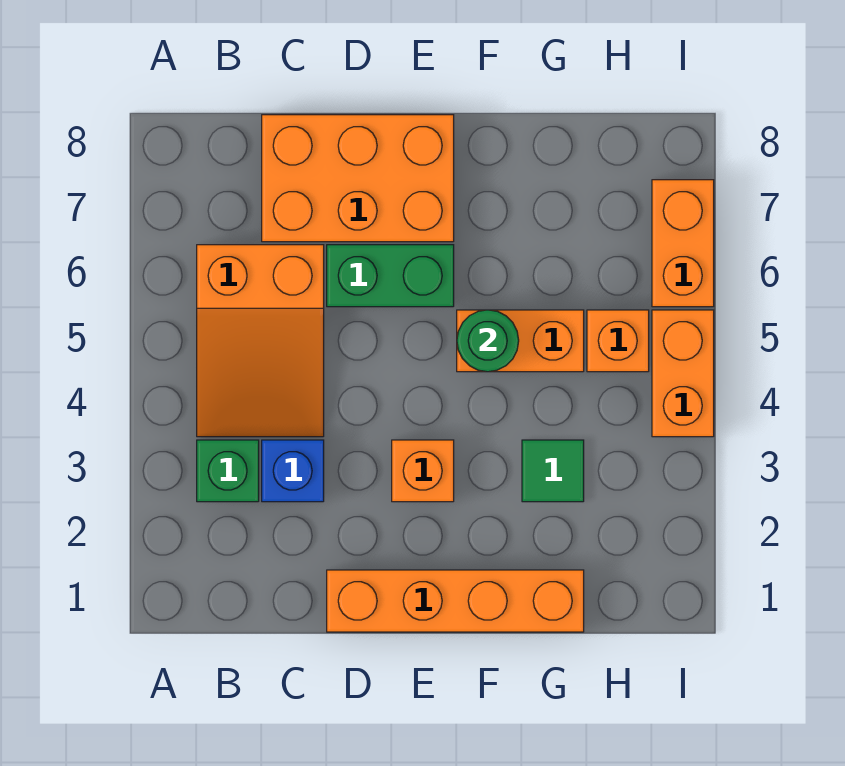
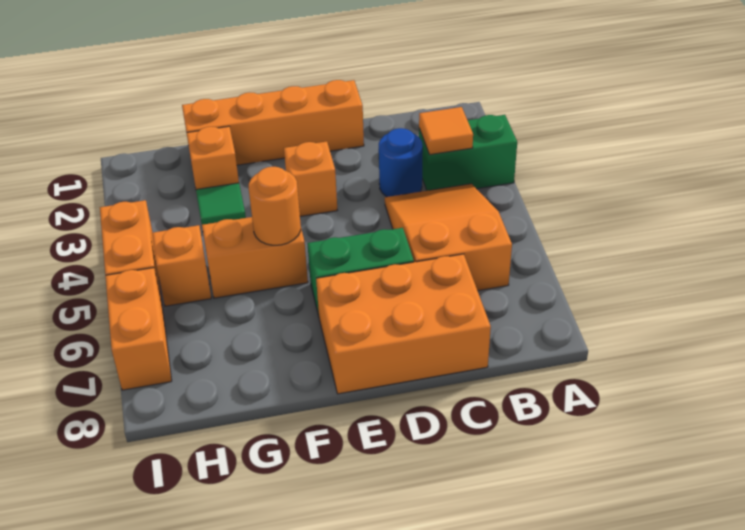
green 1x1 brick [197,440,259,502] -> green 1x2 brick [419,115,517,191]
none -> orange 1x1 tile [419,107,473,155]
blue 1x1 brick [262,440,324,502] -> blue 1x1 round brick [379,128,423,197]
green 1x1 round brick [457,310,519,372] -> orange 1x1 round brick [249,167,301,245]
none -> orange 1x1 brick [187,126,239,189]

